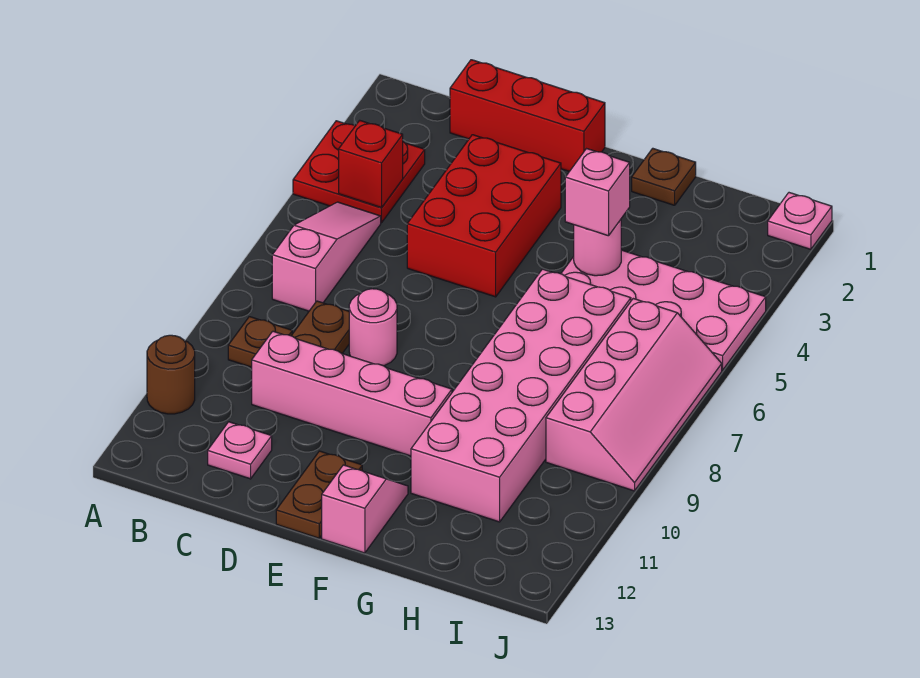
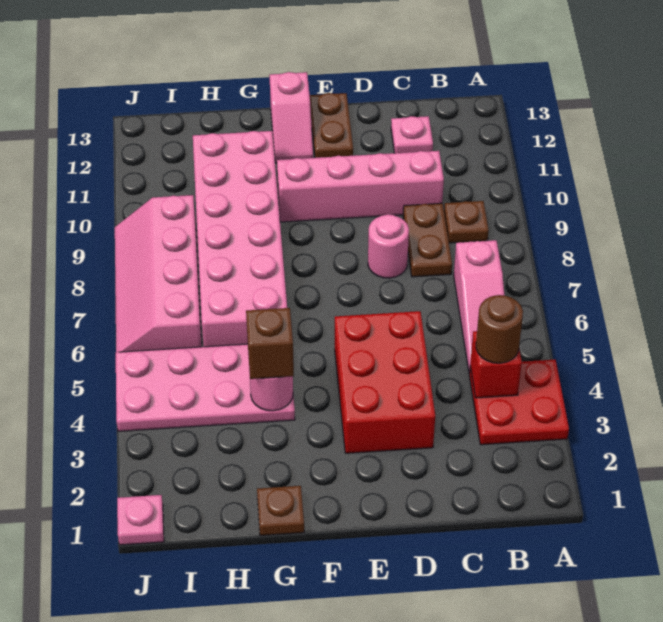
brown 1x1 round brick [147,335,195,414] -> brown 1x1 round brick moved to [476,295,523,363]
red 1x3 brick [450,60,605,171] -> none
pink 1x1 brick [565,149,630,236] -> brown 1x1 brick [246,308,294,379]

